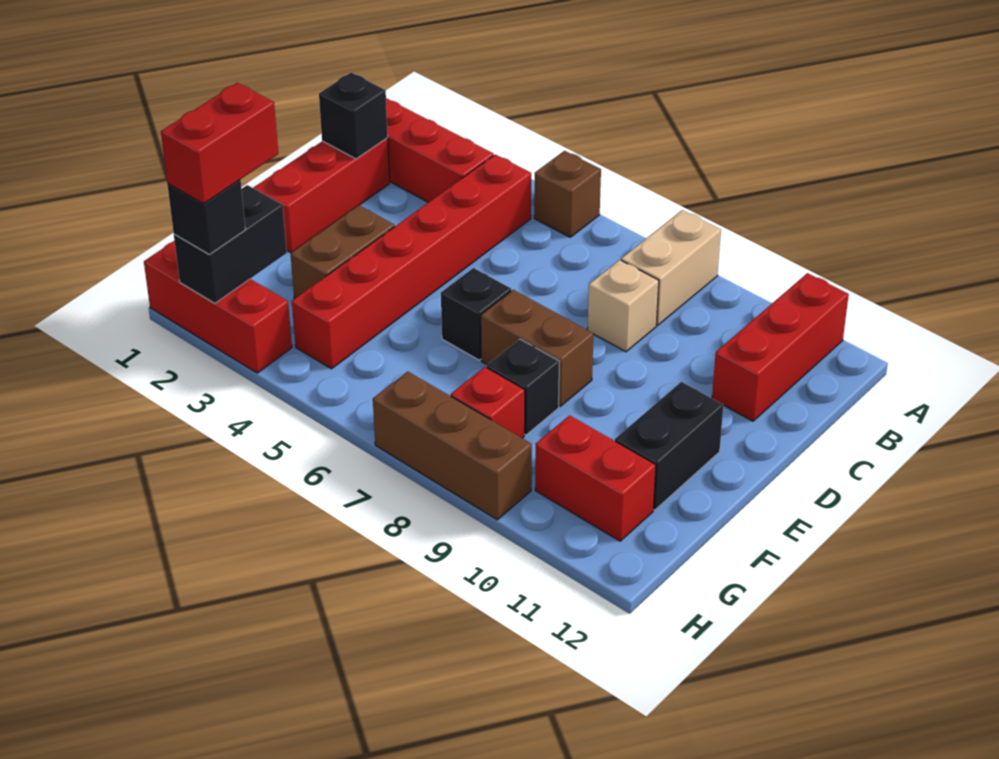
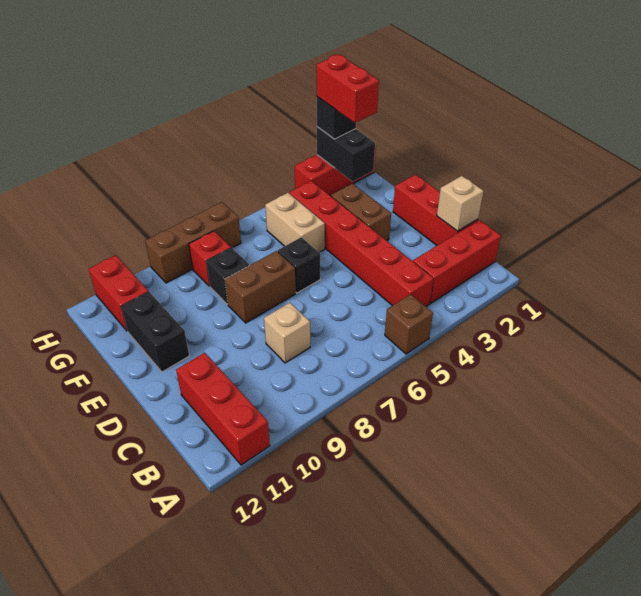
tan 1x2 brick [621,210,721,325] -> tan 1x2 brick moved to [265,193,325,252]
black 1x1 brick [319,73,388,159] -> tan 1x1 brick [437,176,483,231]
red 1x2 brick [535,415,656,541] -> red 1x2 brick turned to [89,255,148,331]

